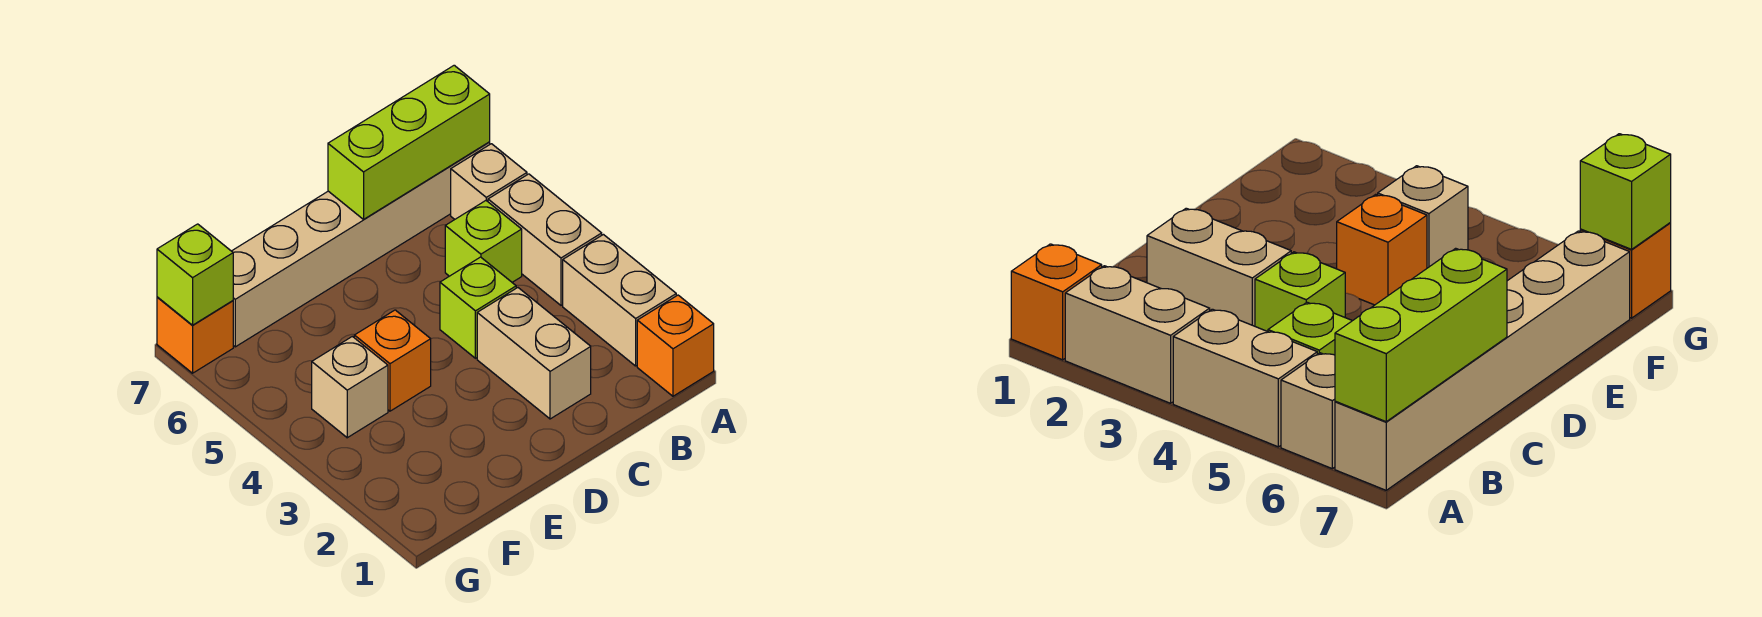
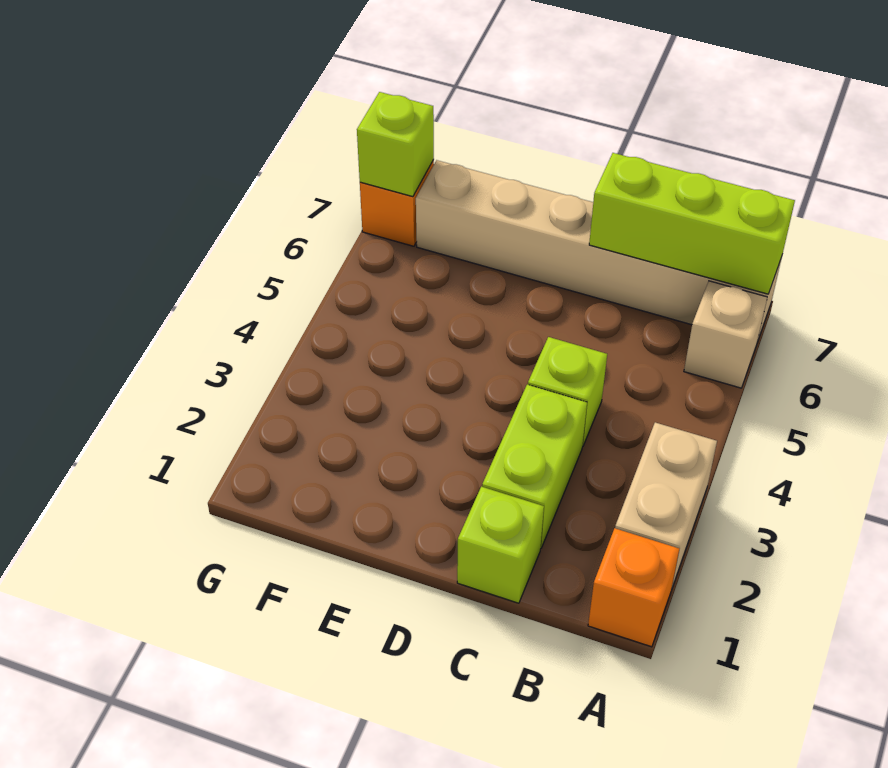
tan 1x2 brick [488,174,602,305] -> none
lime 1x1 brick [445,201,522,282] -> lime 1x1 brick moved to [457,487,544,603]
tan 1x2 brick [477,288,591,419] -> lime 1x2 brick [482,385,587,548]
orange 1x1 brick [354,310,431,411] -> none
tan 1x1 brick [312,336,388,438] -> none

